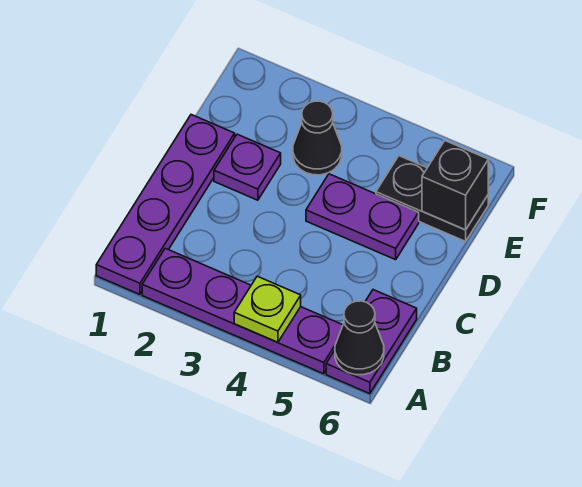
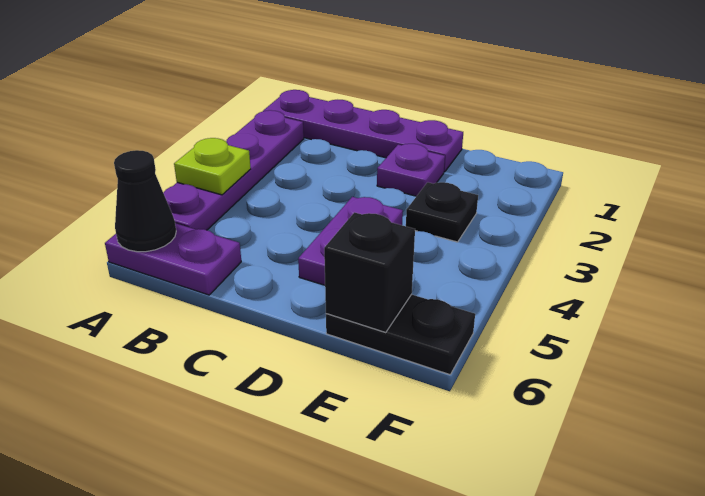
black 1x1 cone [293,101,342,175] -> black 1x1 plate [406,182,478,242]
black 1x2 plate [376,156,488,241] -> black 1x2 plate turned to [326,294,475,375]

